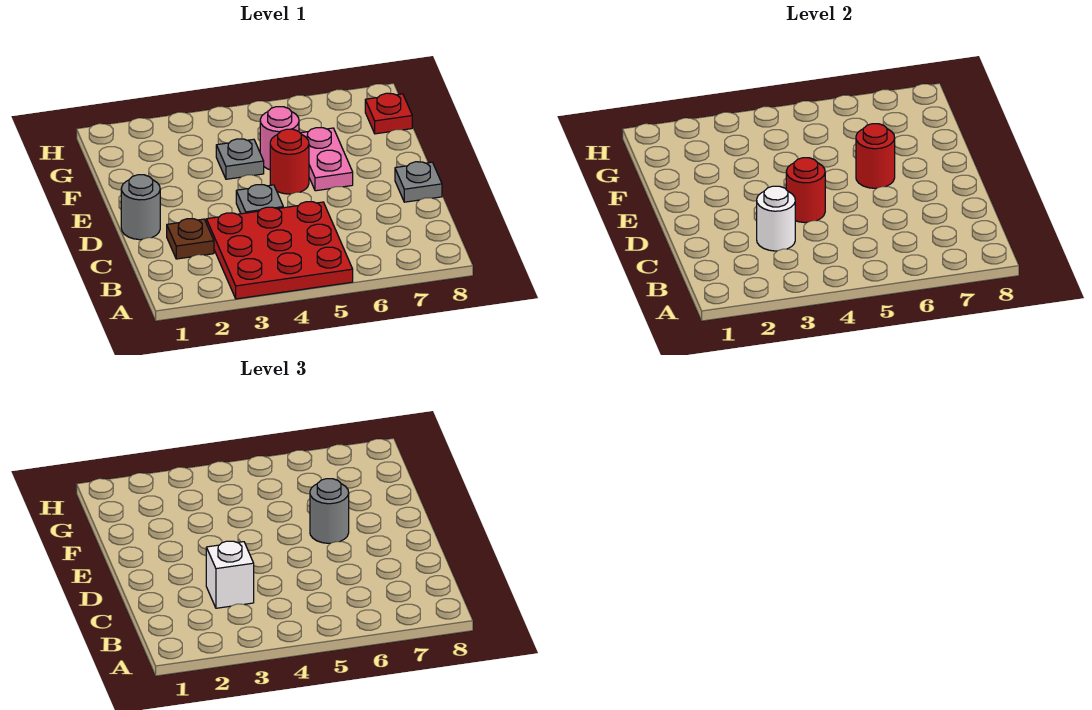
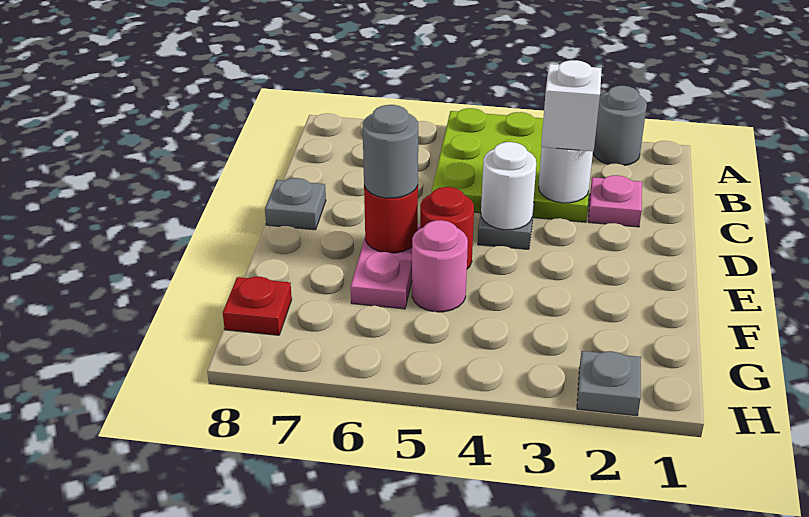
red 3x3 plate [206,202,353,299] -> lime 3x3 plate [431,108,589,222]
brown 1x1 plate [167,219,214,259] -> pink 1x1 plate [588,175,642,227]
grey 1x1 round brick [121,175,160,240] -> grey 1x1 round brick moved to [593,86,647,166]
red 1x1 round brick [786,158,825,223] -> white 1x1 round brick [481,142,536,230]
grey 1x1 plate [216,139,264,179] -> grey 1x1 plate moved to [577,351,641,416]

